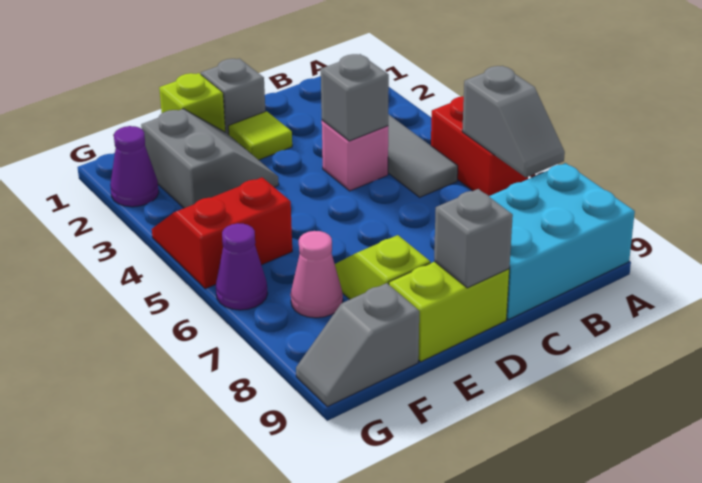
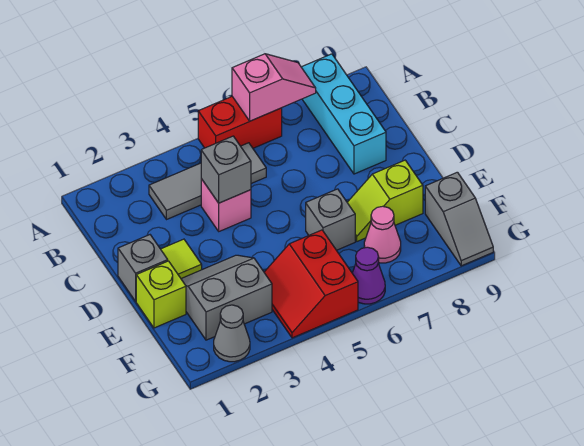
grey 1x2 slope [462,66,565,177] -> pink 1x2 slope [232,54,316,121]
cyan 2x3 brick [489,163,635,320] -> cyan 1x3 brick [301,54,386,174]
lime 1x2 brick [389,262,509,362] -> none
grey 1x1 brick [434,189,513,288] -> grey 1x1 brick moved to [306,189,355,250]
purple 1x1 cone [110,126,159,207] -> grey 1x1 cone [214,305,250,362]

